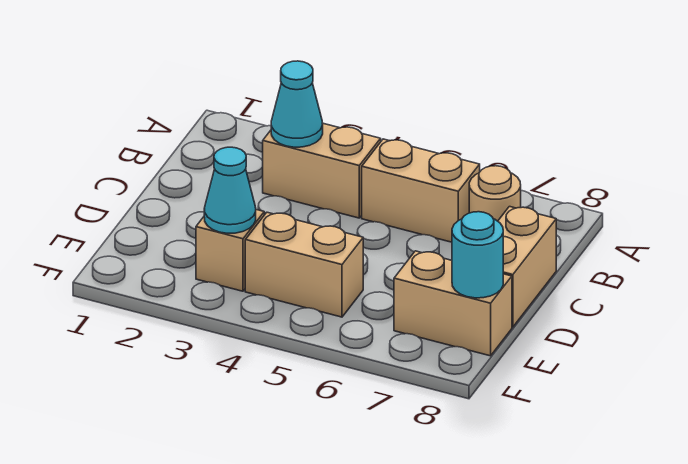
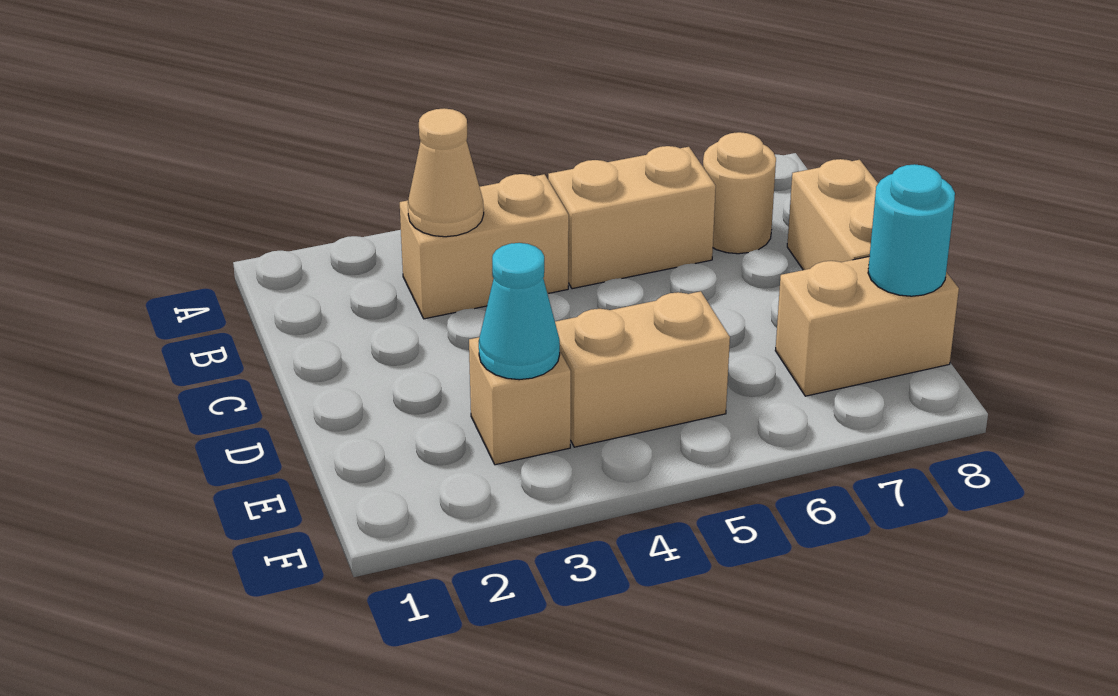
cyan 1x1 cone [271,61,323,147] -> tan 1x1 cone [408,108,484,237]

